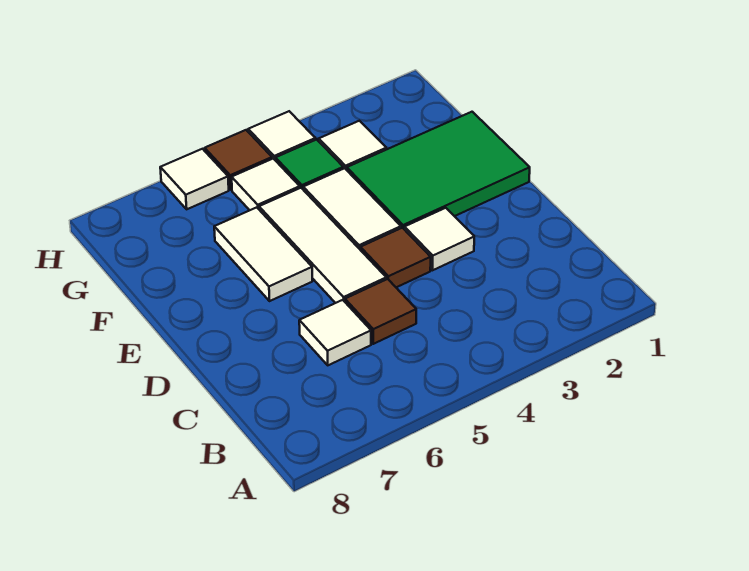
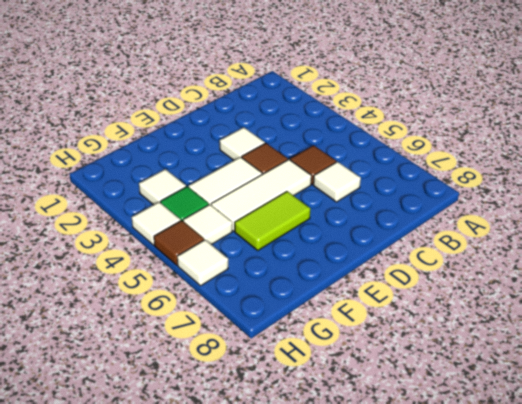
green 2x3 tile [347,112,530,229] -> none
white 1x2 tile [214,207,312,301] -> lime 1x2 tile [235,191,311,250]

